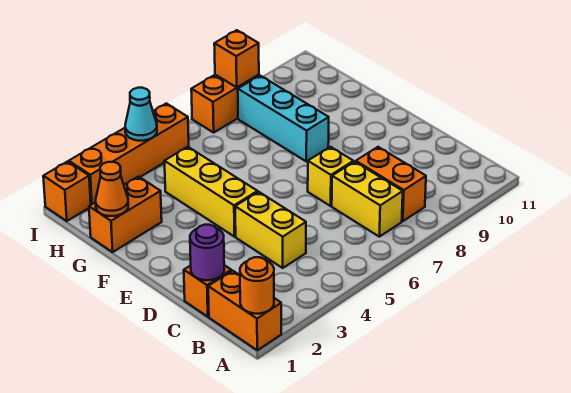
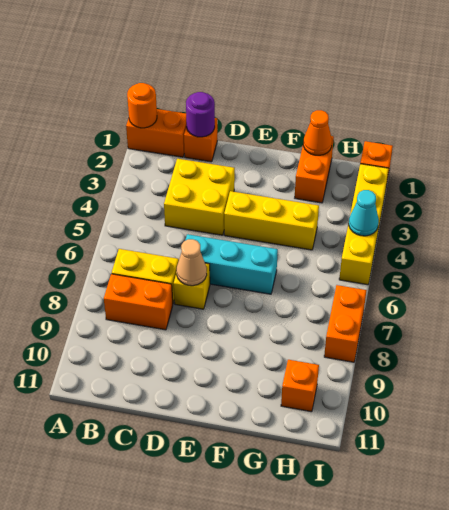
yellow 1x2 brick [235,192,306,268] -> yellow 2x2 brick [164,159,235,235]
none -> tan 1x1 cone [176,239,207,286]
cyan 1x3 brick [238,76,329,161] -> cyan 1x3 brick moved to [185,234,278,294]
orange 1x4 brick [69,103,189,205] -> yellow 1x4 brick [339,164,389,285]
orange 1x1 brick [214,30,259,87] -> orange 1x1 brick moved to [281,360,319,412]

